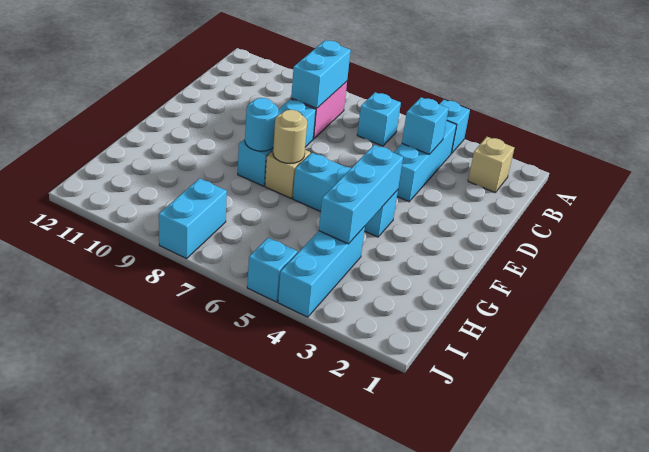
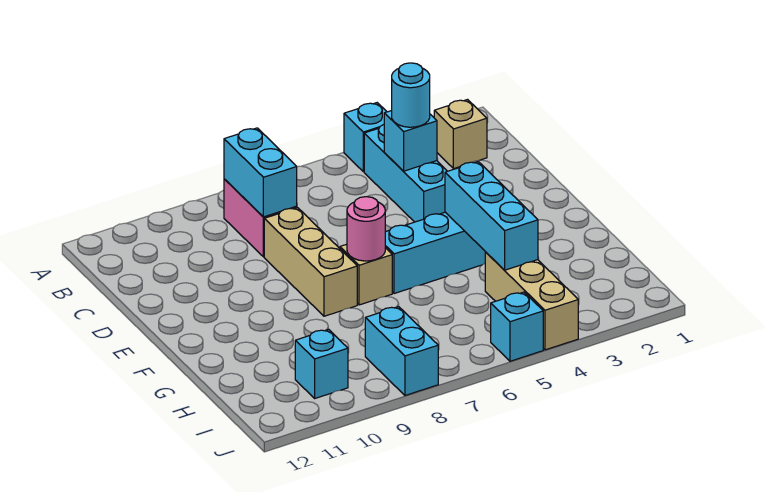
cyan 1x1 brick [357,92,401,146] -> cyan 1x1 brick moved to [295,329,348,398]
cyan 1x3 brick [238,99,316,186] -> tan 1x3 brick [264,208,357,316]
tan 1x1 round brick [273,110,307,163] -> pink 1x1 round brick [347,197,386,261]
cyan 1x1 round brick [245,98,278,151] -> cyan 1x1 round brick moved to [392,63,430,127]
cyan 1x3 brick [278,226,365,317] -> tan 1x3 brick [485,252,578,350]

